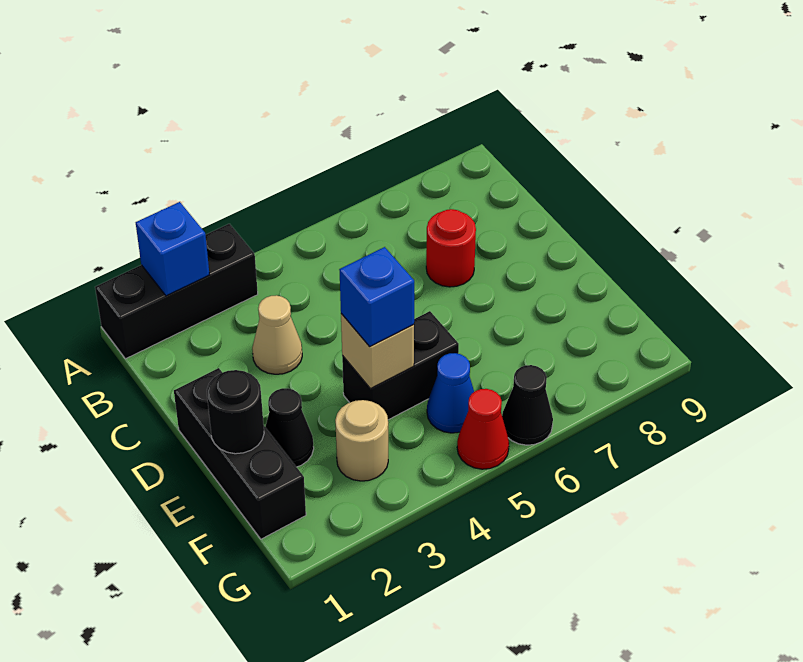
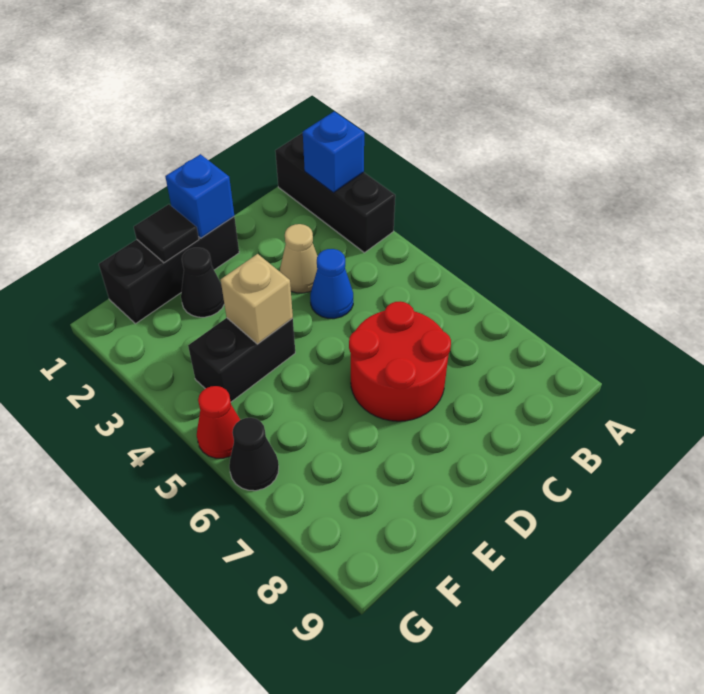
red 1x1 round brick [426,209,476,287] -> red 2x2 round brick [349,301,451,421]
black 1x1 round brick [207,370,264,454] -> black 1x1 tile [134,204,199,263]
black 1x2 brick [342,311,459,420] -> black 1x2 brick turned to [188,318,295,402]
blue 1x1 brick [339,247,414,347] -> blue 1x1 brick moved to [165,154,234,238]
tan 1x1 round brick [335,400,388,481] -> none
blue 1x1 cone [427,353,474,433] -> blue 1x1 cone moved to [310,249,353,319]

